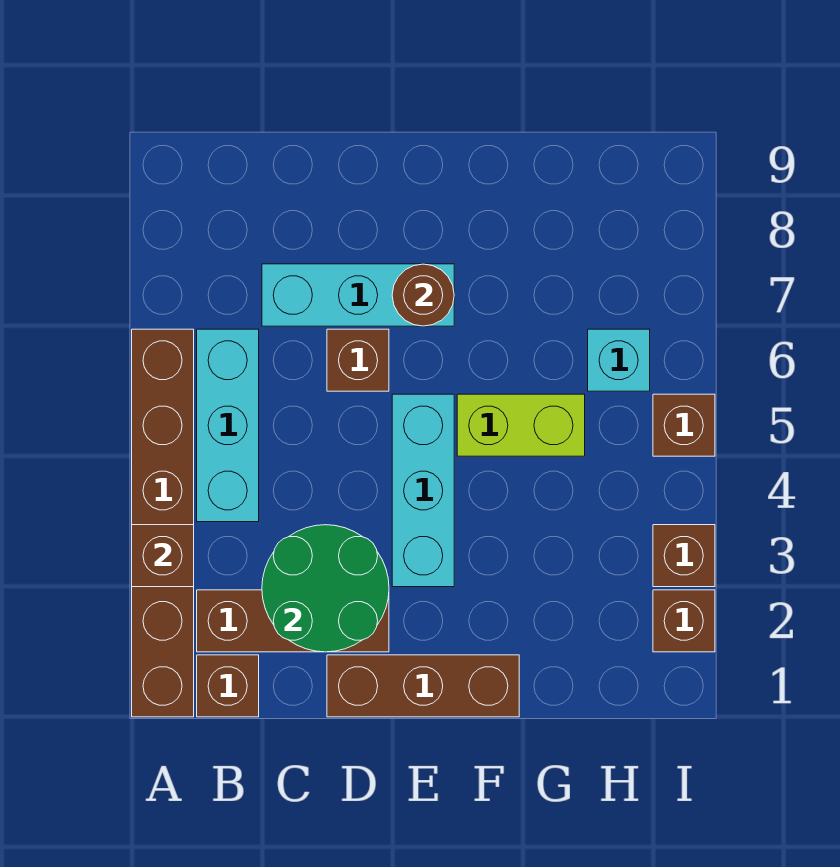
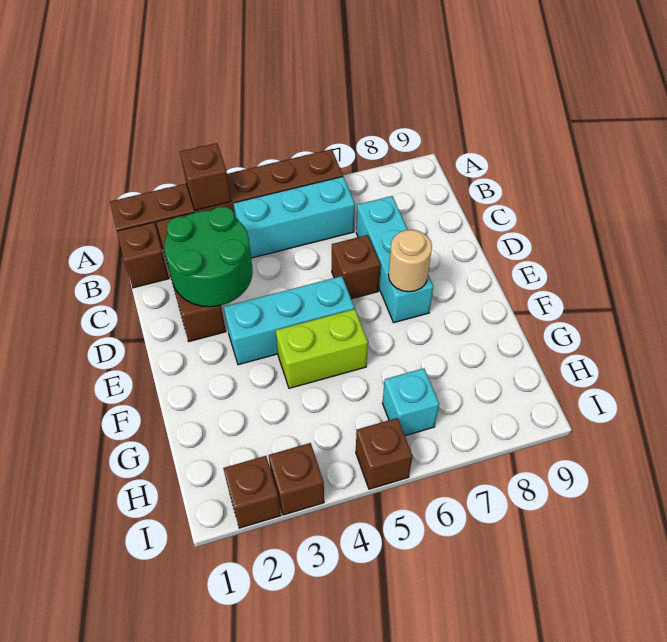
brown 1x3 brick [327,655,519,717] -> none
brown 1x1 round brick [392,264,454,326] -> tan 1x1 round brick [388,230,432,292]
lime 1x2 brick [457,394,585,456] -> lime 1x2 brick turned to [276,309,368,388]

